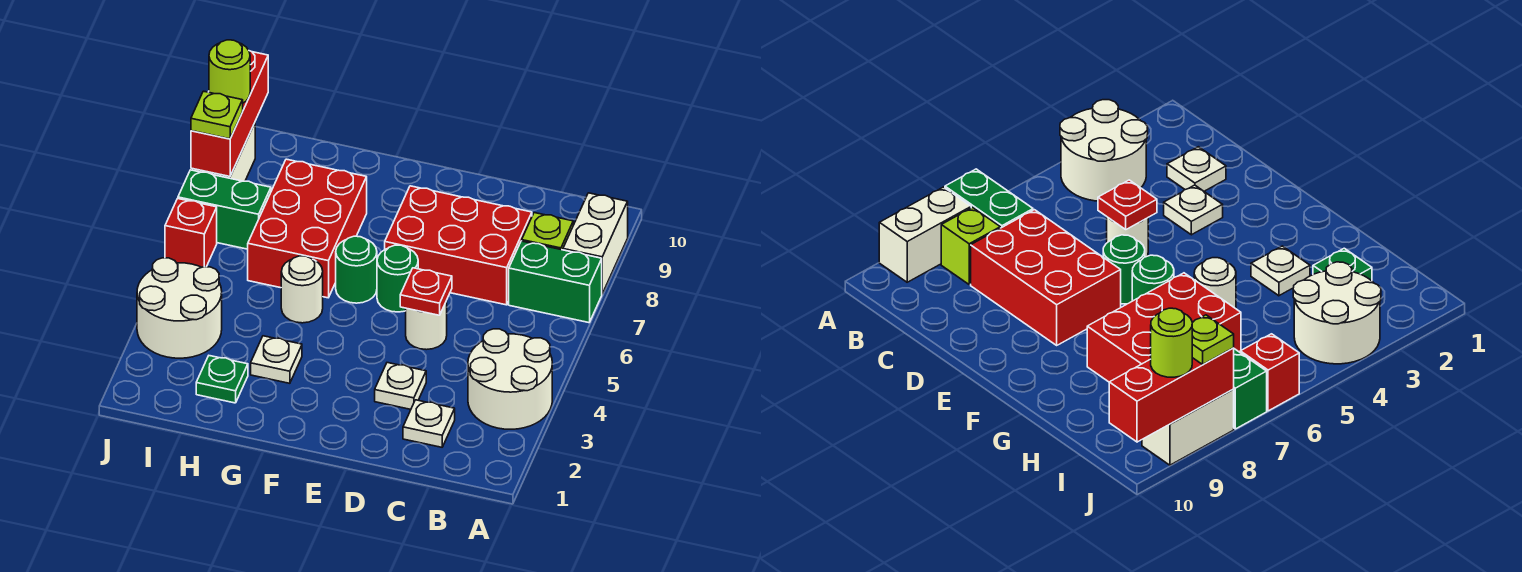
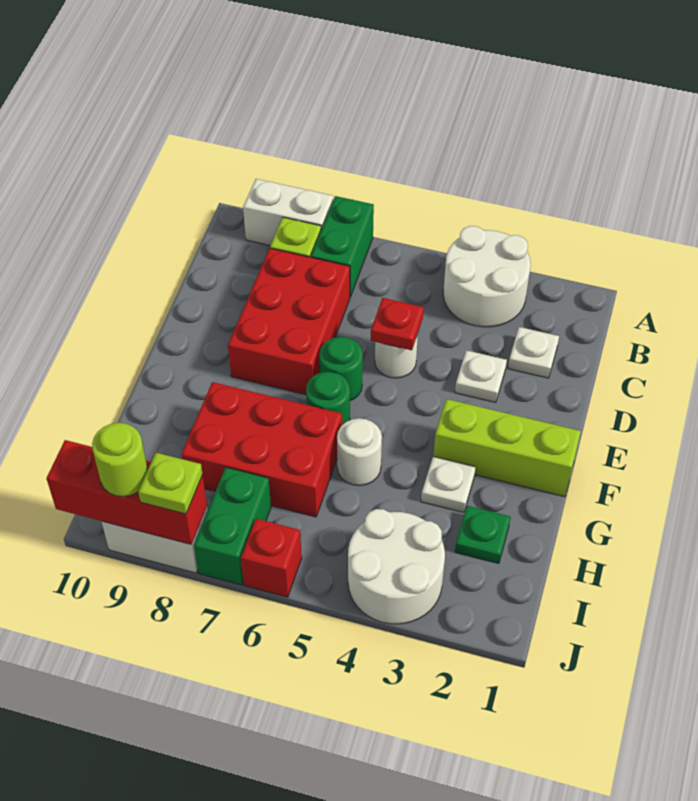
none -> lime 1x3 brick [433,399,581,497]

